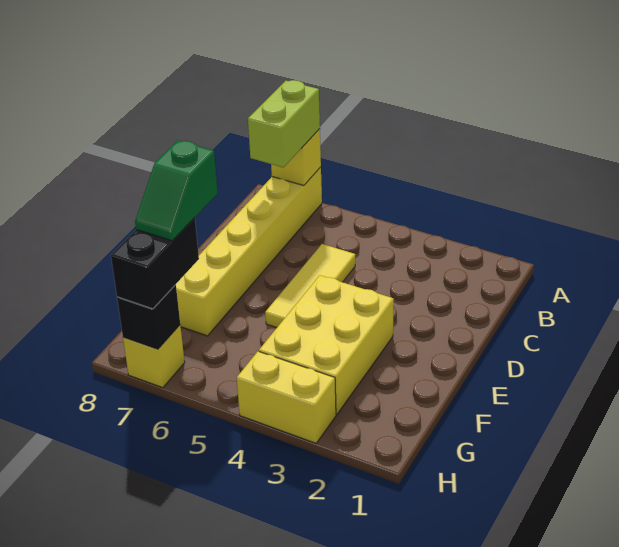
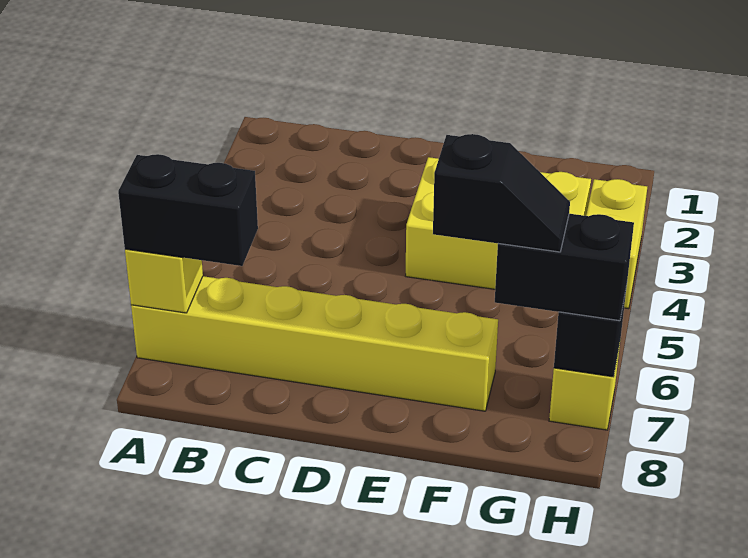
lime 1x2 brick [248,80,320,168] -> black 1x2 brick [118,154,258,266]
yellow 1x3 tile [265,244,355,328] -> none
green 1x2 slope [135,141,218,241] -> black 1x2 slope [433,134,570,252]

